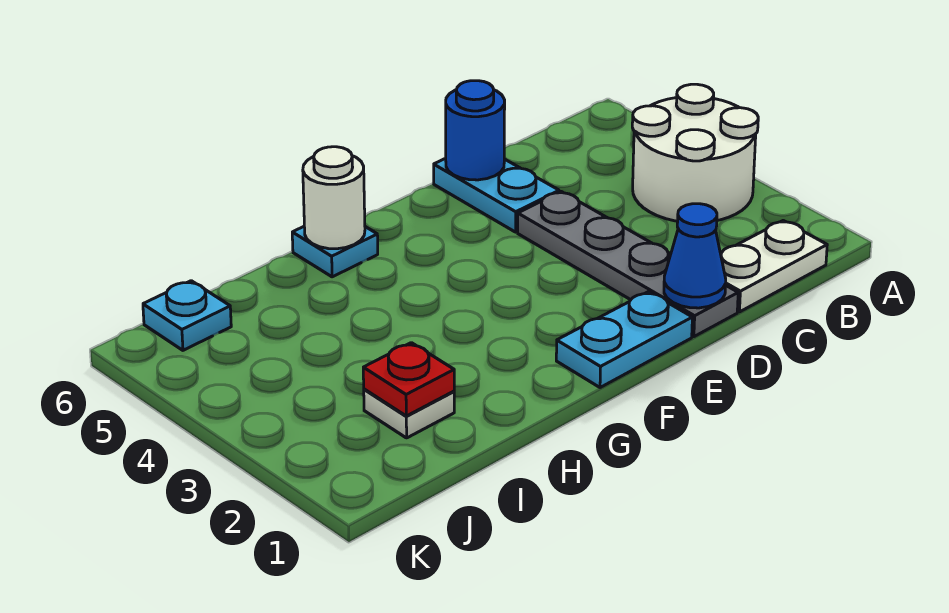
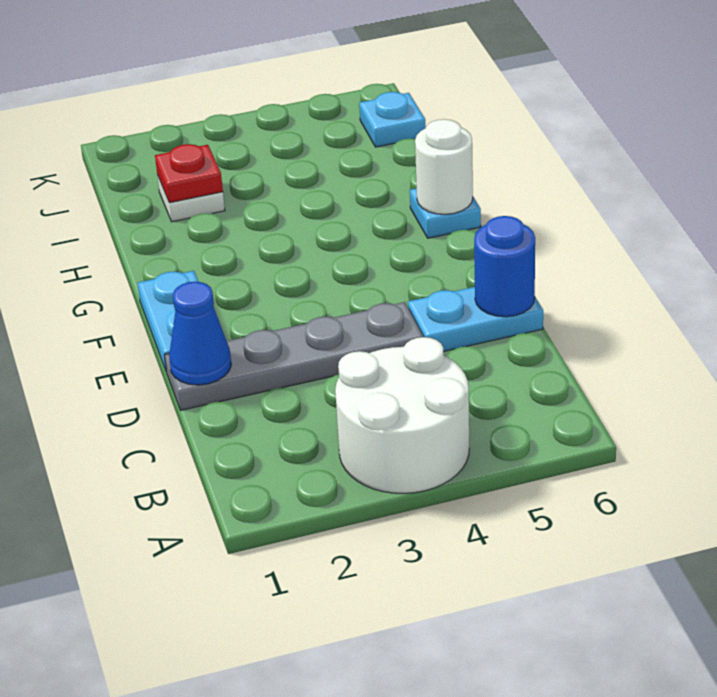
white 1x2 plate [721,221,827,312] -> none

